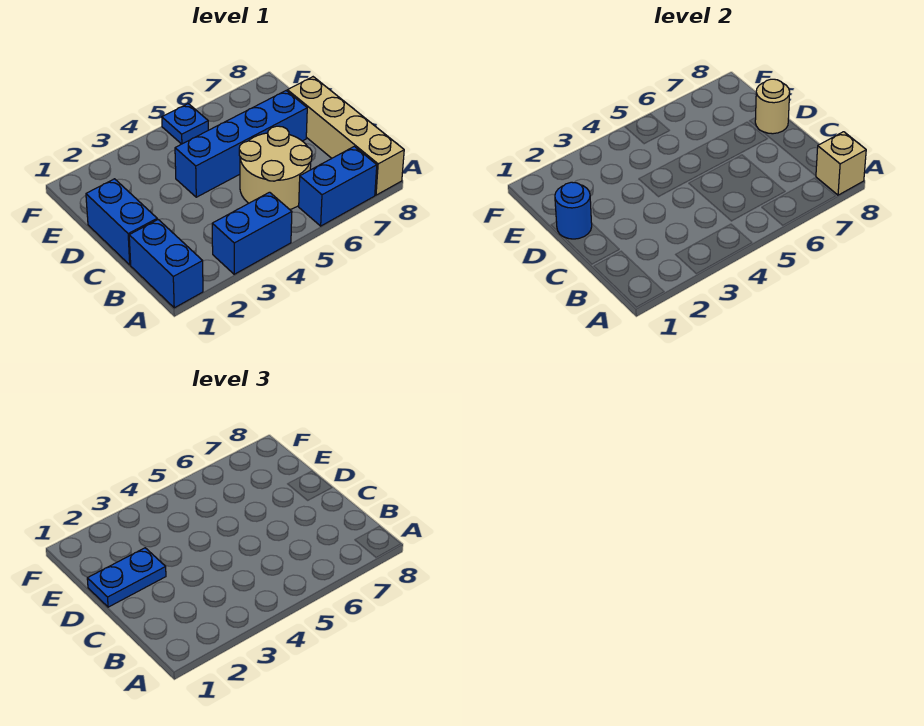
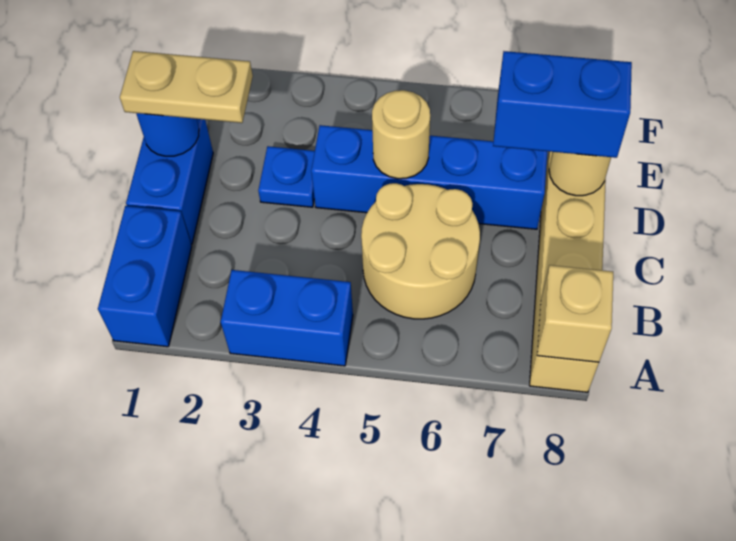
blue 1x2 brick [299,146,377,226] -> blue 1x2 brick moved to [493,51,632,158]
blue 1x2 plate [87,548,166,607] -> tan 1x2 plate [120,51,253,123]
none -> tan 1x1 round brick [372,90,430,179]
blue 1x1 plate [162,104,208,144] -> blue 1x1 plate moved to [258,146,315,207]

